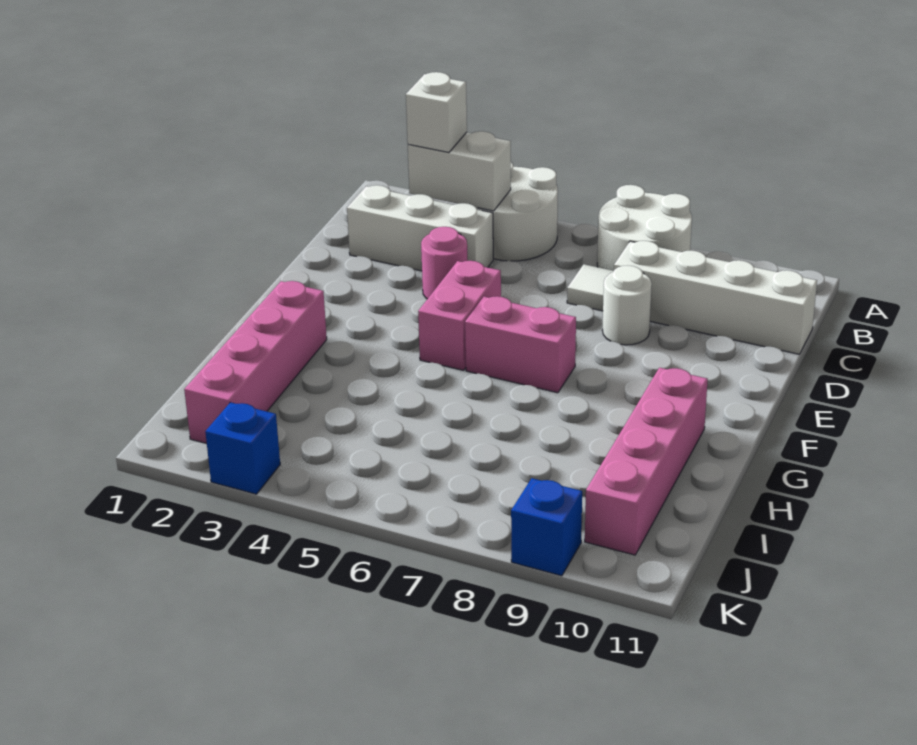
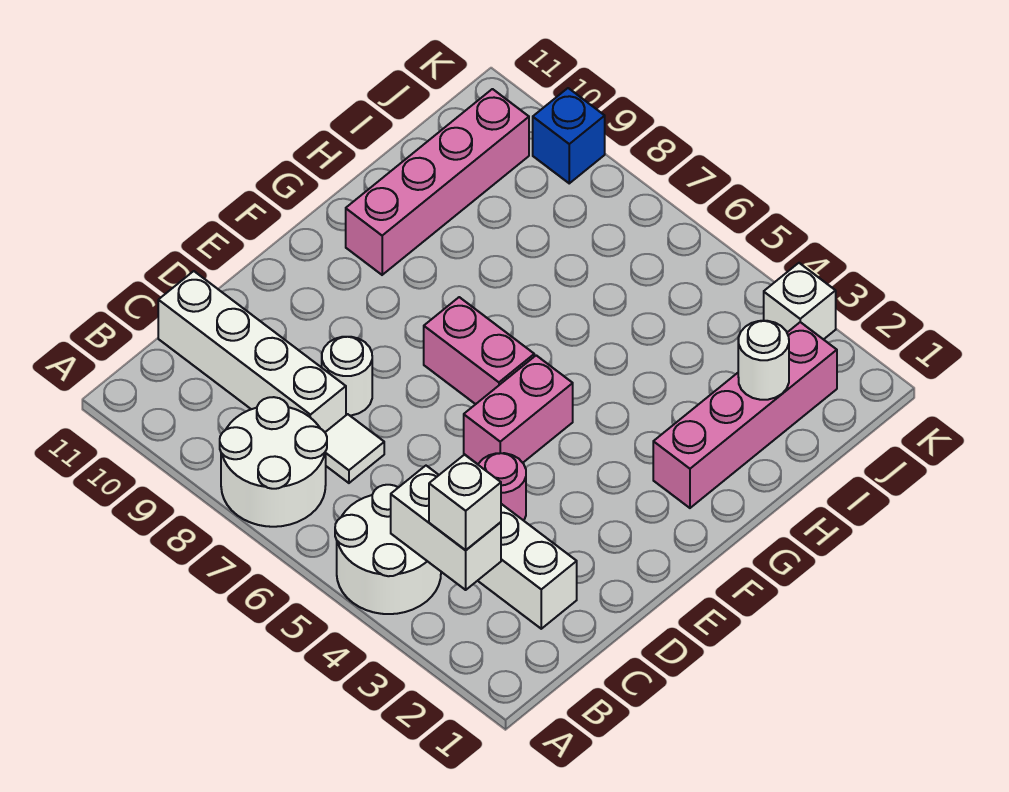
none -> white 1x1 round brick [738,321,789,400]
blue 1x1 brick [205,402,280,494] -> white 1x1 brick [764,263,836,340]

